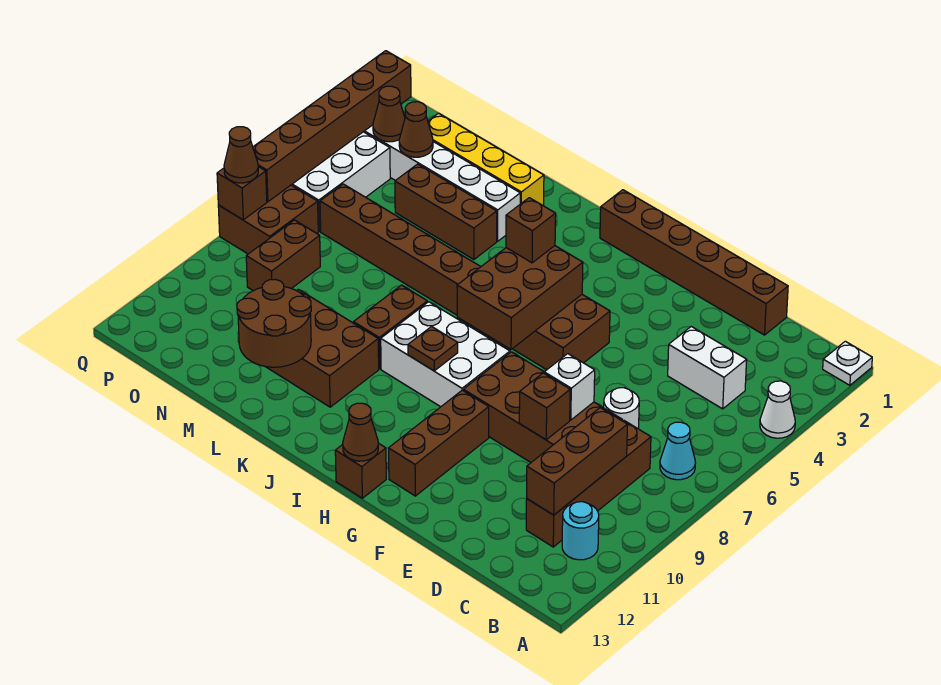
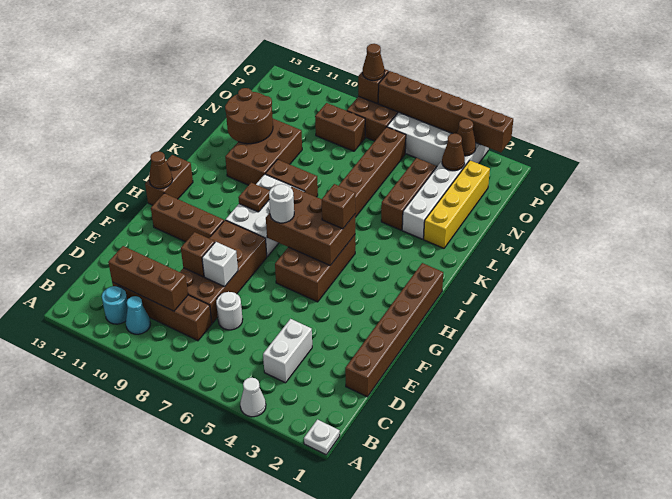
cyan 1x1 cone [660,422,695,480] -> cyan 1x1 cone moved to [126,296,150,334]
none -> white 1x1 round brick [269,184,294,223]
brown 1x1 brick [335,443,386,498] -> brown 1x2 brick [145,155,193,205]

